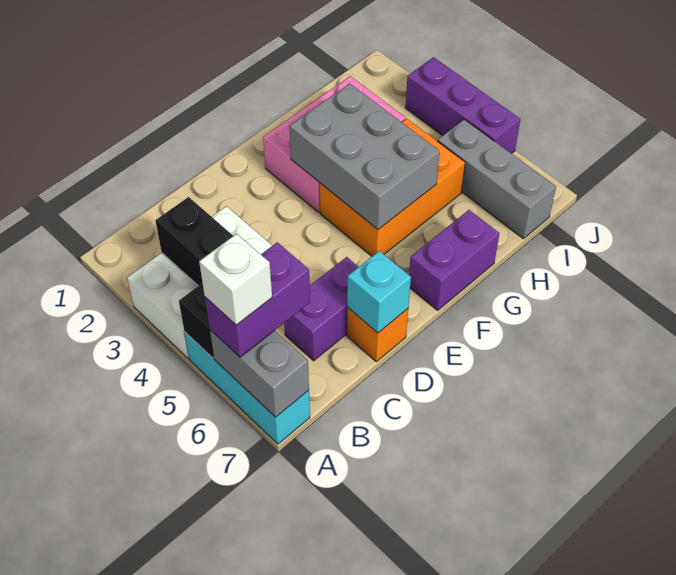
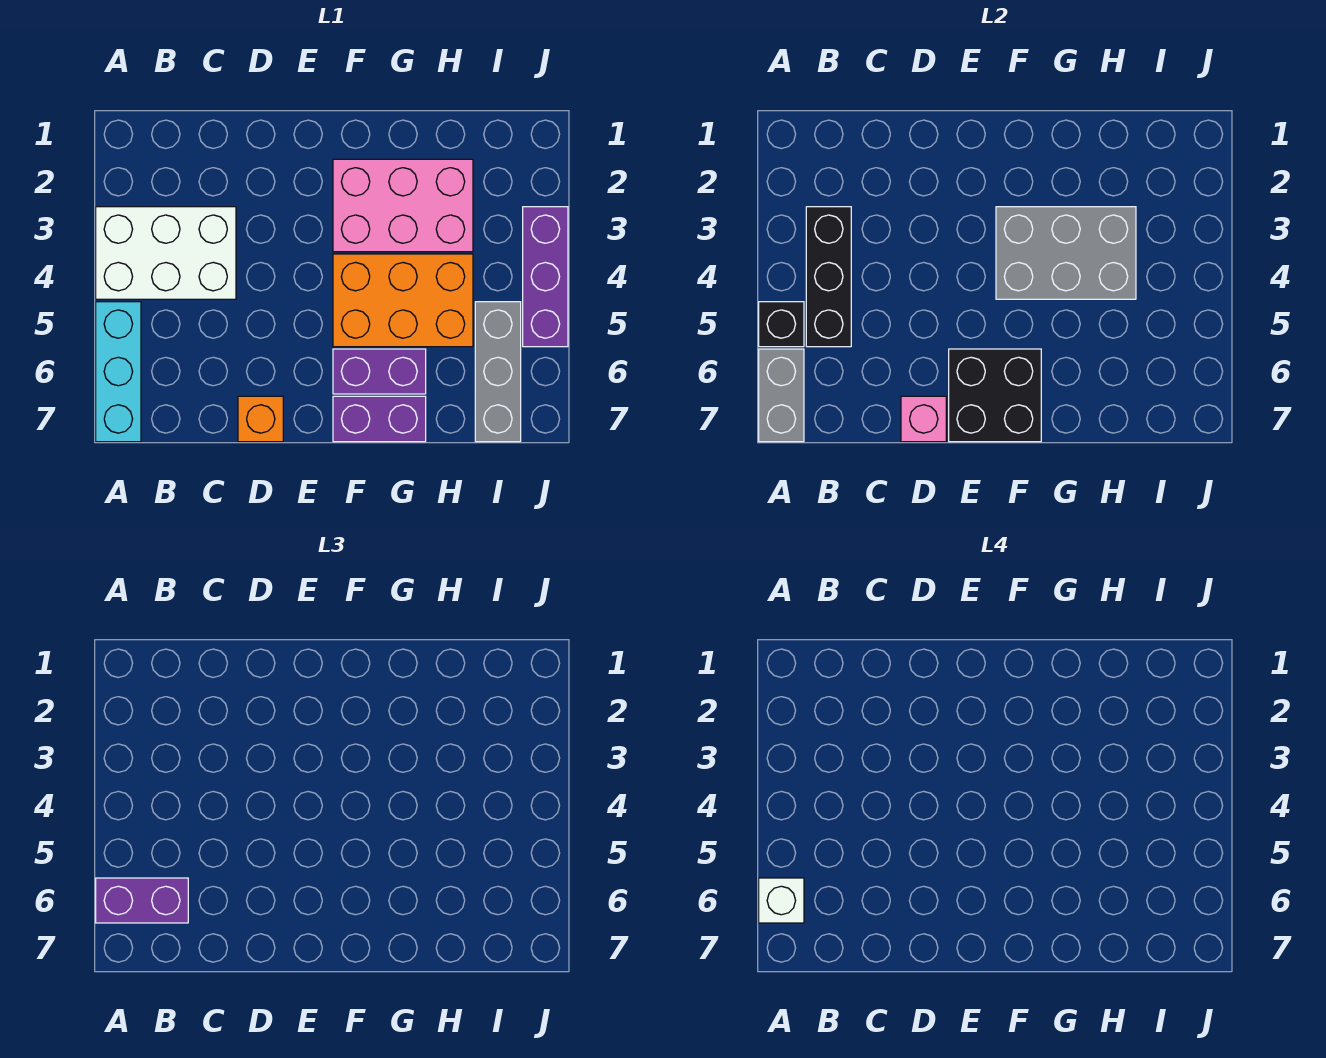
purple 1x2 brick [284,257,358,361] -> purple 1x2 brick moved to [333,349,426,394]
cyan 1x1 brick [347,251,411,333] -> pink 1x1 brick [901,396,946,442]
none -> black 2x2 brick [949,349,1041,442]
grey 2x3 brick [289,83,440,229] -> grey 2x3 brick turned to [996,207,1136,299]

